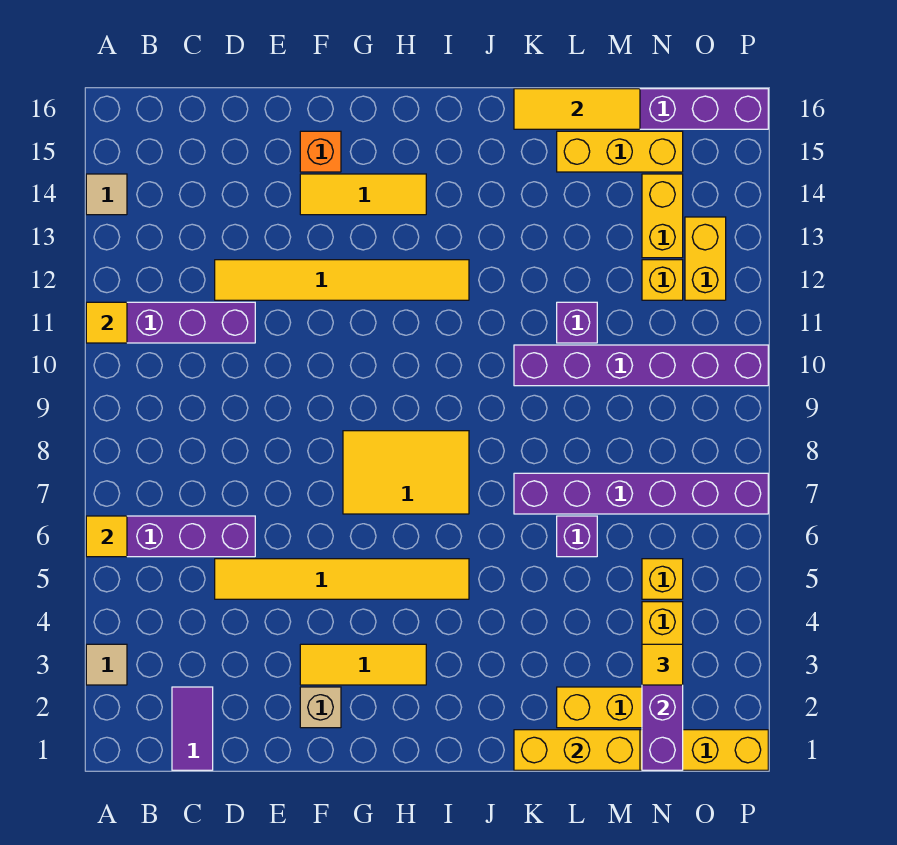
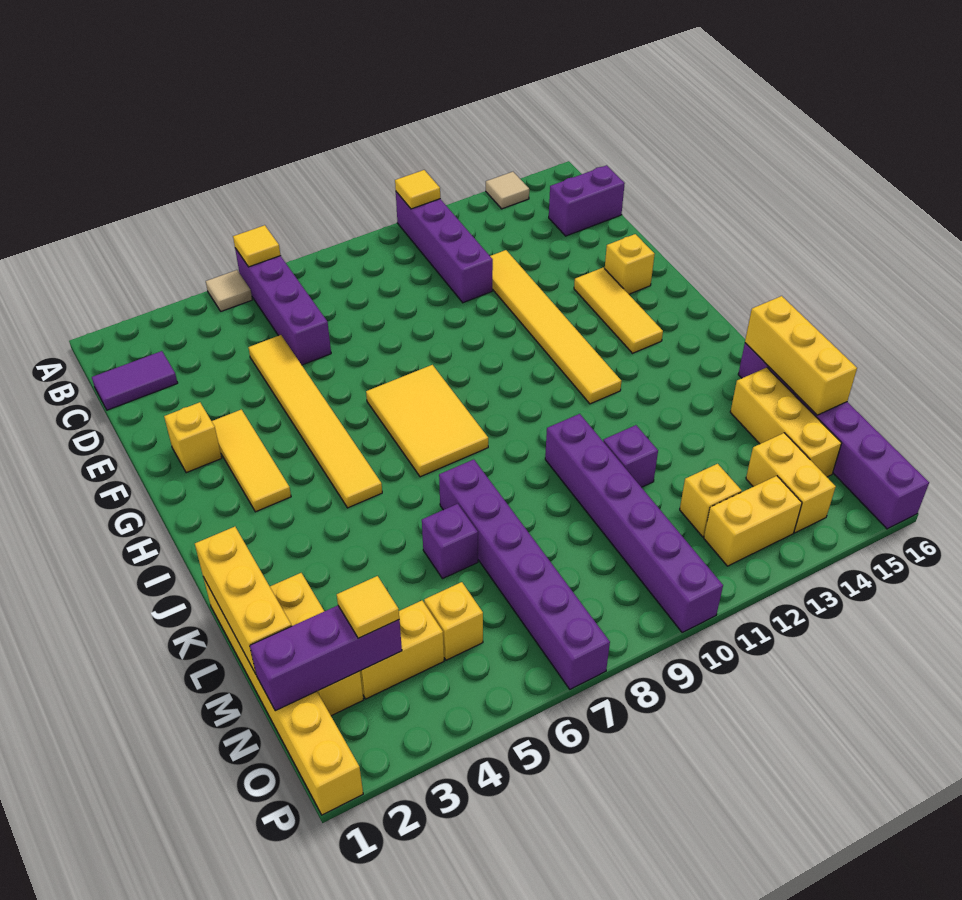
tan 1x1 tile [86,644,127,685] -> tan 1x1 tile moved to [206,270,252,311]
none -> purple 1x2 brick [549,165,625,236]
tan 1x1 brick [300,687,341,728] -> yellow 1x1 brick [164,402,222,473]
orange 1x1 brick [300,131,341,172] -> yellow 1x1 brick [605,234,655,294]
yellow 1x3 tile [514,89,640,129] -> yellow 1x3 brick [745,296,857,415]
yellow 1x2 brick [642,174,683,258] -> yellow 1x2 brick turned to [746,433,836,533]

